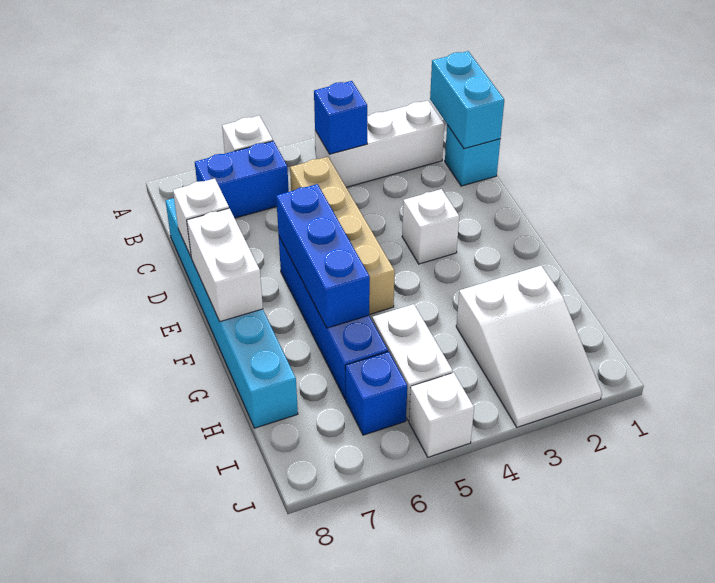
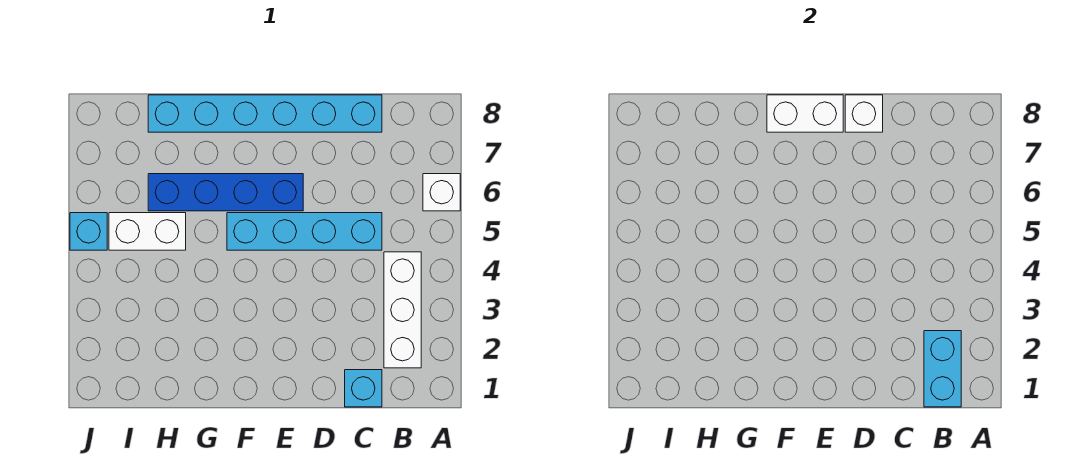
cyan 1x2 brick [430,51,504,149] -> cyan 1x2 brick turned to [924,331,961,407]
blue 1x1 brick [314,81,367,154] -> none
blue 1x2 brick [195,141,289,218] -> none
tan 1x4 brick [290,157,395,315] -> cyan 1x4 brick [227,213,382,250]
white 1x1 brick [402,189,459,264] -> none
blue 1x3 brick [276,184,370,328] -> none
white 2x3 slope [456,266,602,427] -> none
blue 1x1 brick [345,352,407,435] -> none
white 1x1 brick [409,373,474,457] -> cyan 1x1 brick [70,213,107,250]

